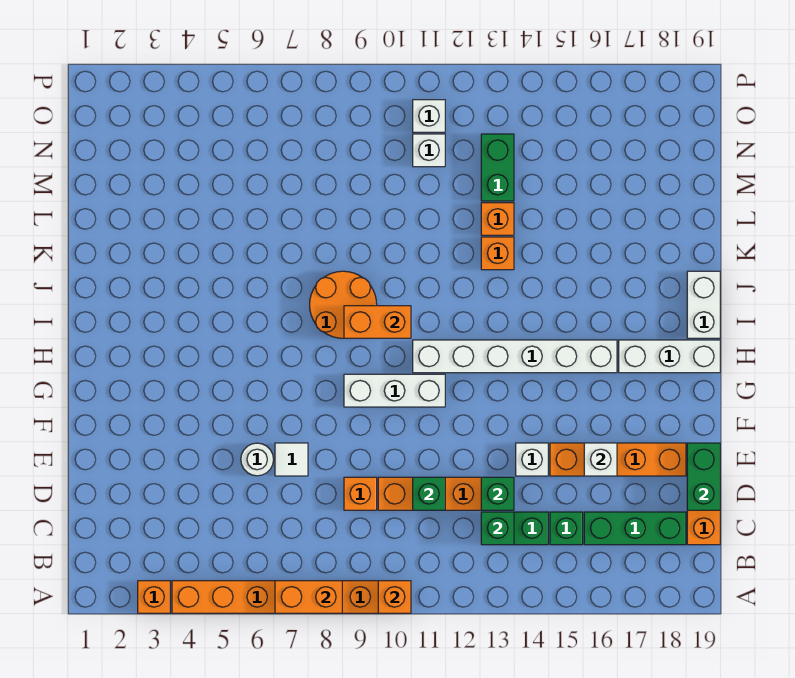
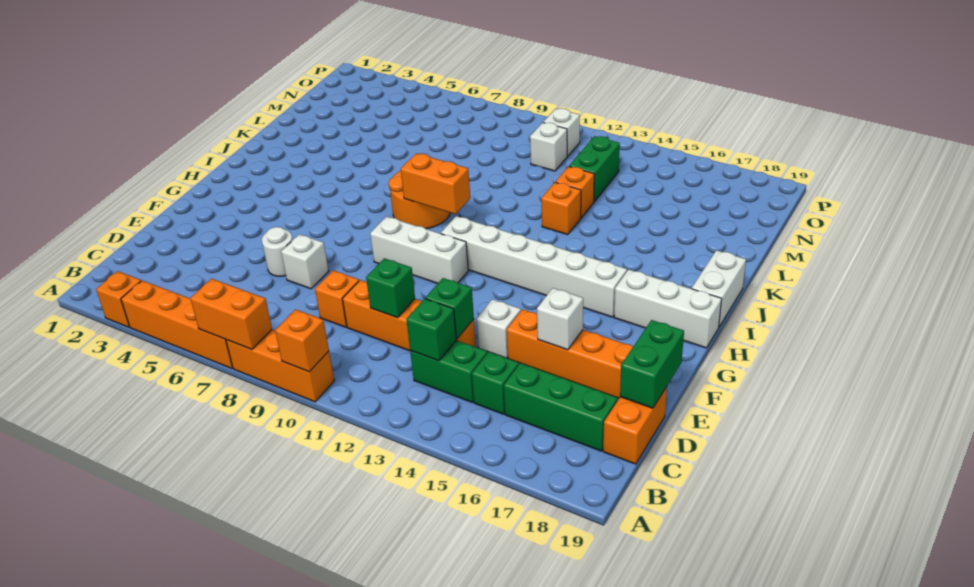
white 1x1 tile [275,443,308,476] -> white 1x1 brick [281,234,329,289]

